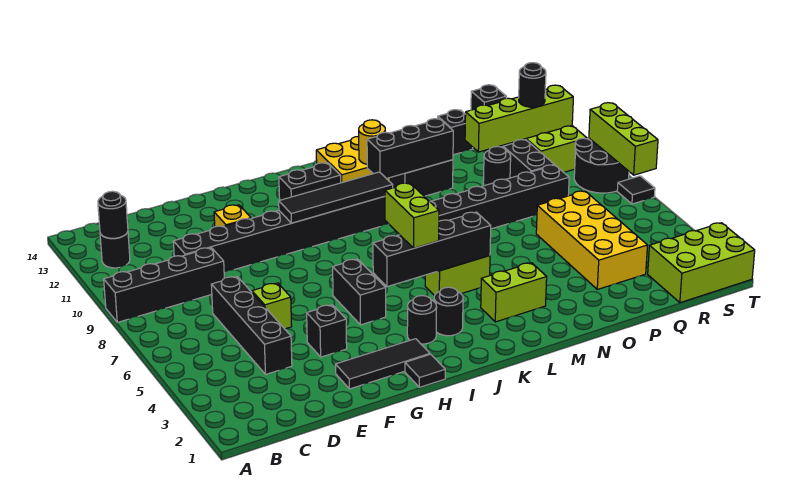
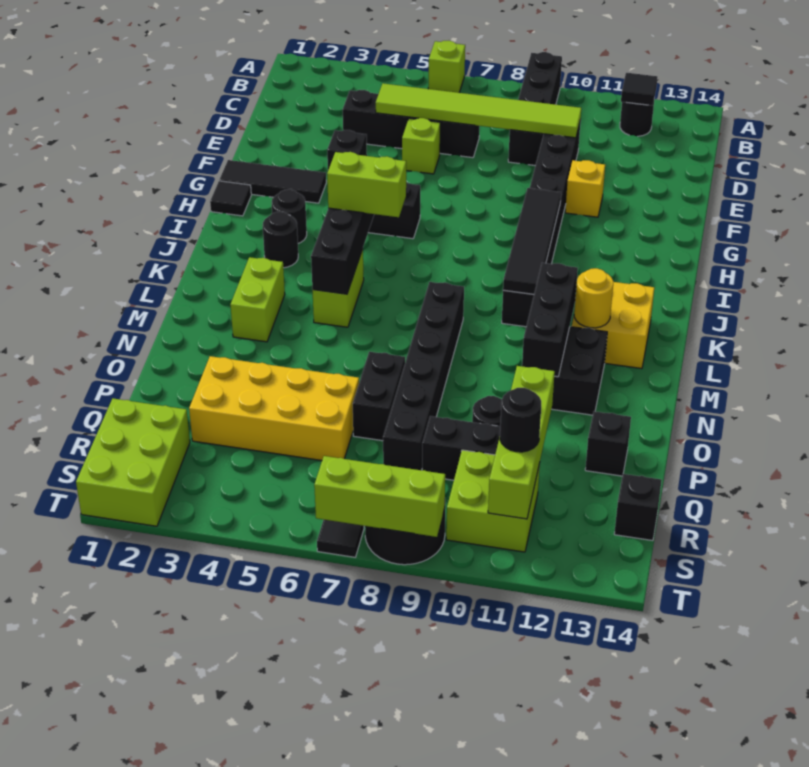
none -> lime 1x1 brick [428,40,465,93]
black 1x1 round brick [98,191,128,238] -> black 1x1 tile [621,73,657,106]
none -> lime 1x6 tile [376,83,581,138]
black 1x3 tile [335,339,430,389] -> black 1x3 tile turned to [219,160,326,203]
black 1x2 brick [279,163,341,200] -> black 1x2 brick moved to [353,352,405,441]

